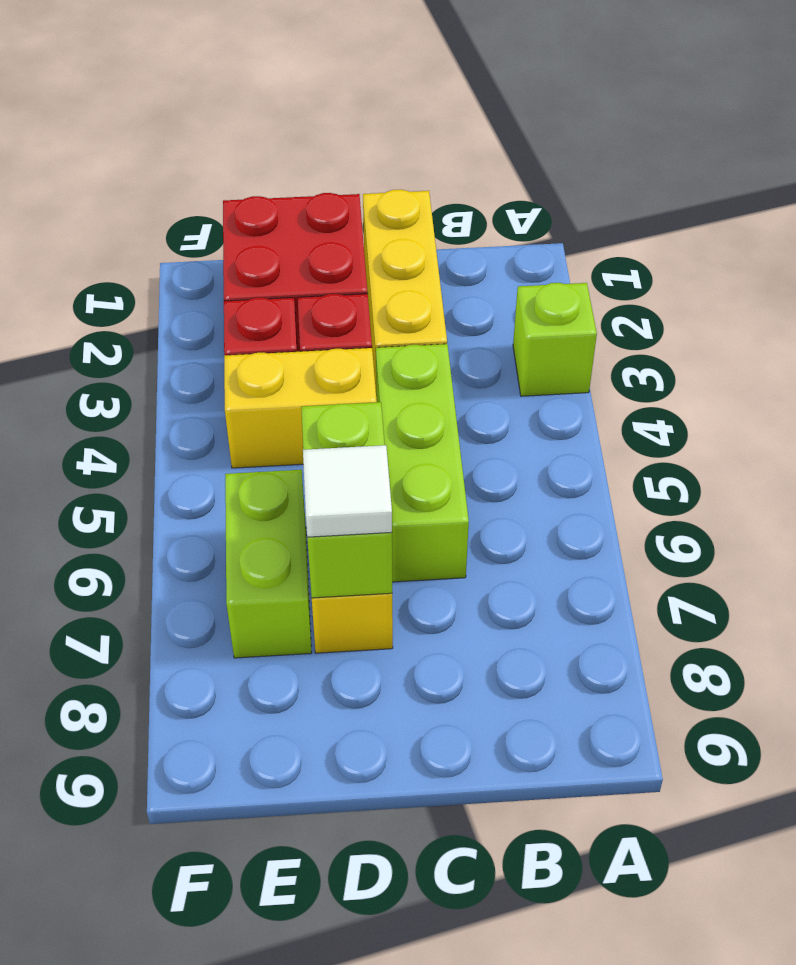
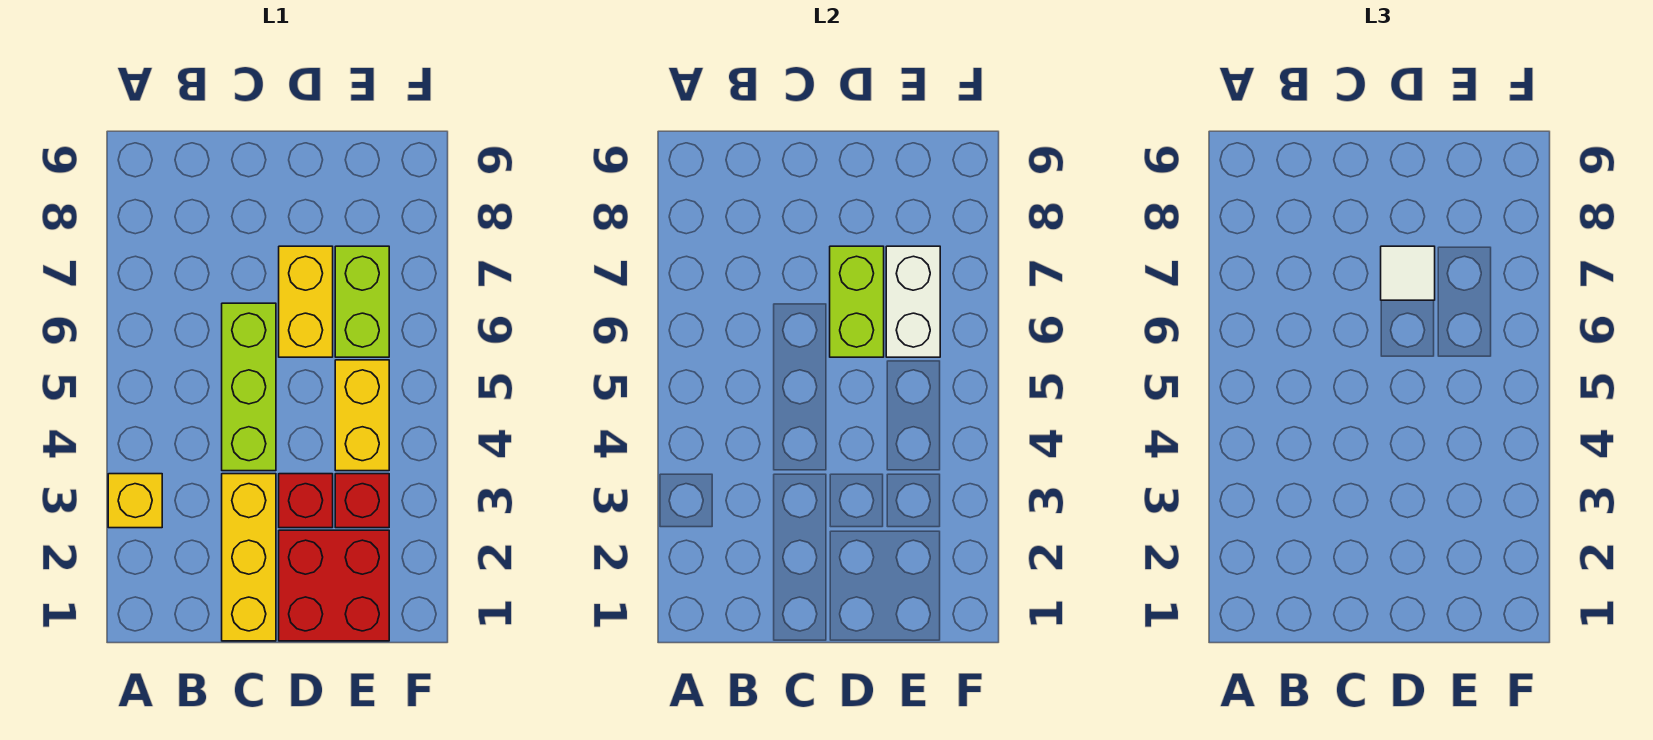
lime 1x1 brick [513,283,597,396] -> yellow 1x1 brick [108,474,162,528]
yellow 1x2 brick [224,348,377,468] -> yellow 1x2 brick turned to [335,360,389,471]
none -> white 1x2 brick [886,246,940,357]

